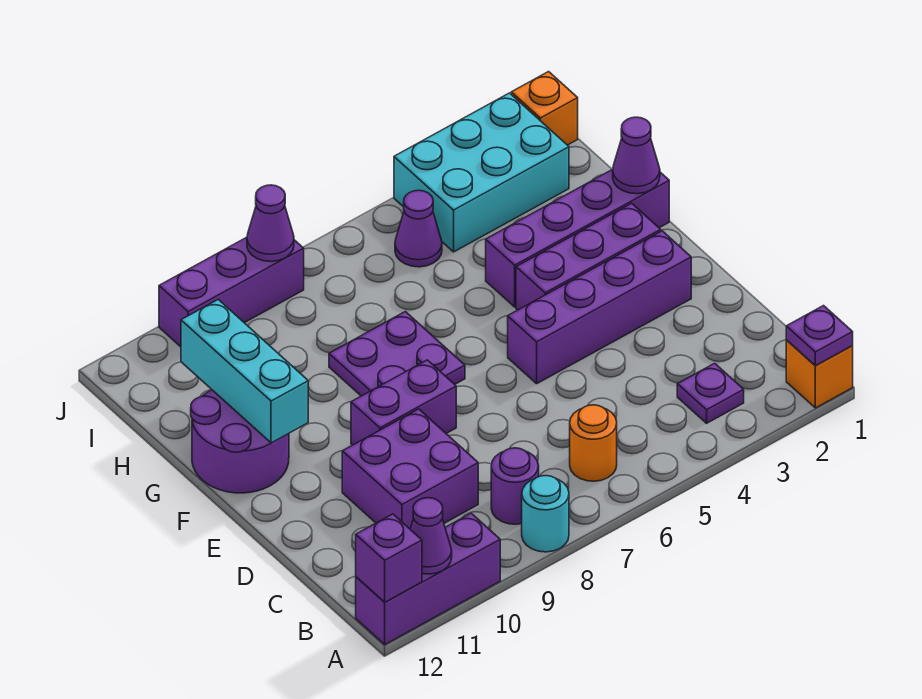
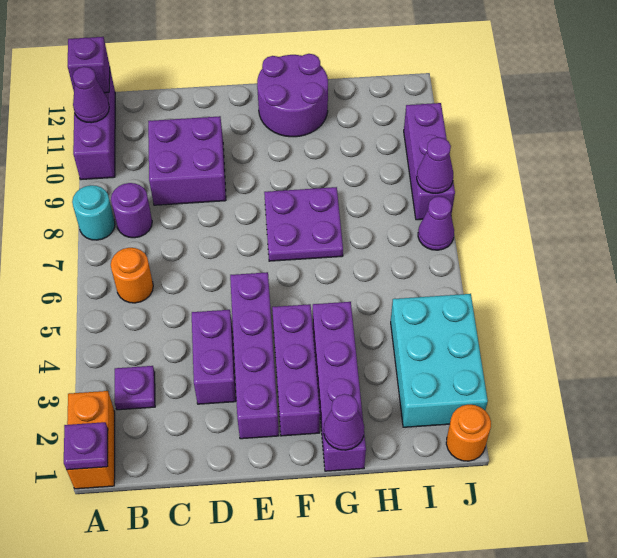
orange 1x1 brick [786,340,853,408] -> orange 1x2 brick [67,391,115,489]
purple 1x2 brick [351,360,456,445] -> purple 1x2 brick moved to [192,310,236,404]
cyan 1x3 brick [181,300,308,443] -> none
purple 1x1 cone [395,190,442,267] -> purple 1x1 cone moved to [418,196,454,250]
orange 1x1 brick [511,72,578,145] -> orange 1x1 round brick [446,405,491,461]

